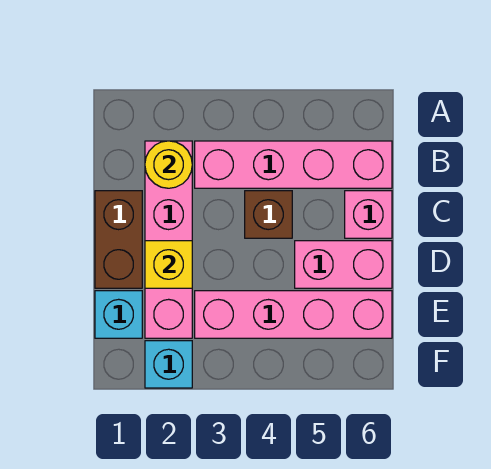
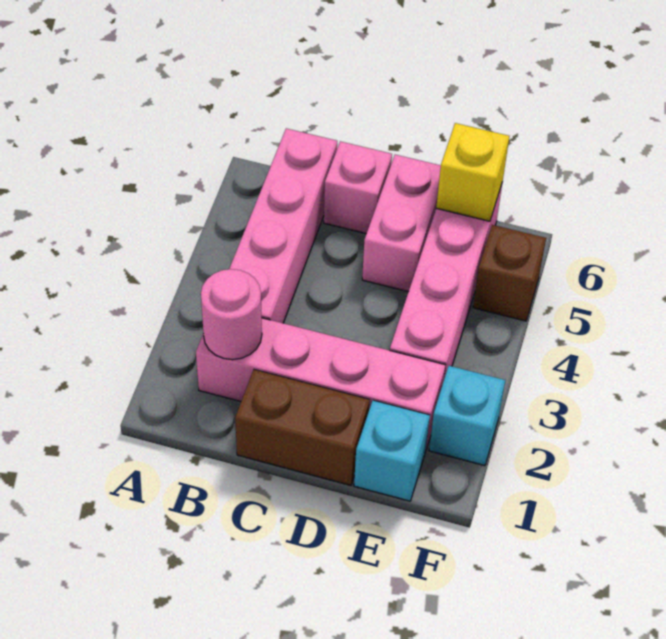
yellow 1x1 round brick [145,141,192,188] -> pink 1x1 round brick [201,269,262,360]
brown 1x1 brick [245,191,292,238] -> brown 1x1 brick moved to [473,225,546,321]
yellow 1x1 brick [145,241,192,288] -> yellow 1x1 brick moved to [436,123,509,221]

